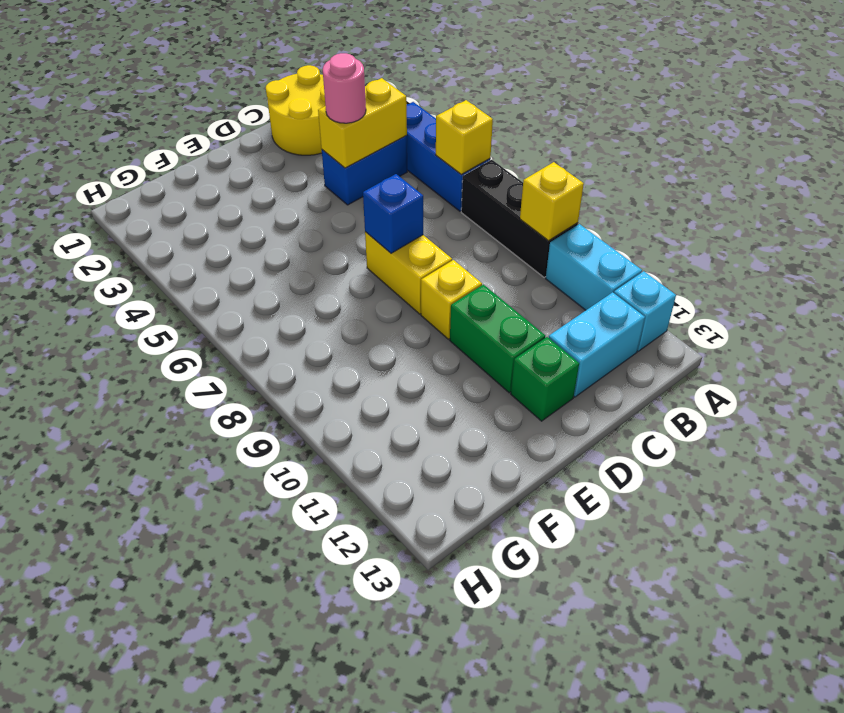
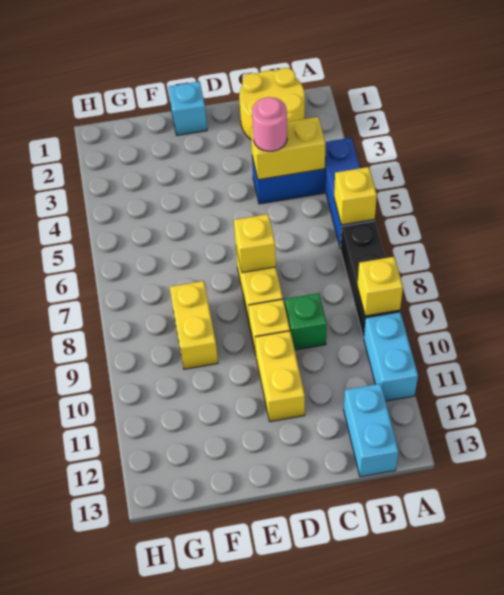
cyan 1x1 brick [614,271,676,351] -> cyan 1x1 brick moved to [169,81,207,135]
cyan 1x2 brick [549,292,645,397] -> cyan 1x2 brick turned to [344,384,399,477]
blue 1x1 brick [363,174,423,253] -> yellow 1x1 brick [234,214,276,273]
green 1x2 brick [450,285,545,393] -> yellow 1x2 brick [255,331,305,422]
green 1x1 brick [511,337,579,421] -> green 1x1 brick moved to [285,293,327,350]
none -> yellow 1x2 brick [170,281,218,369]

